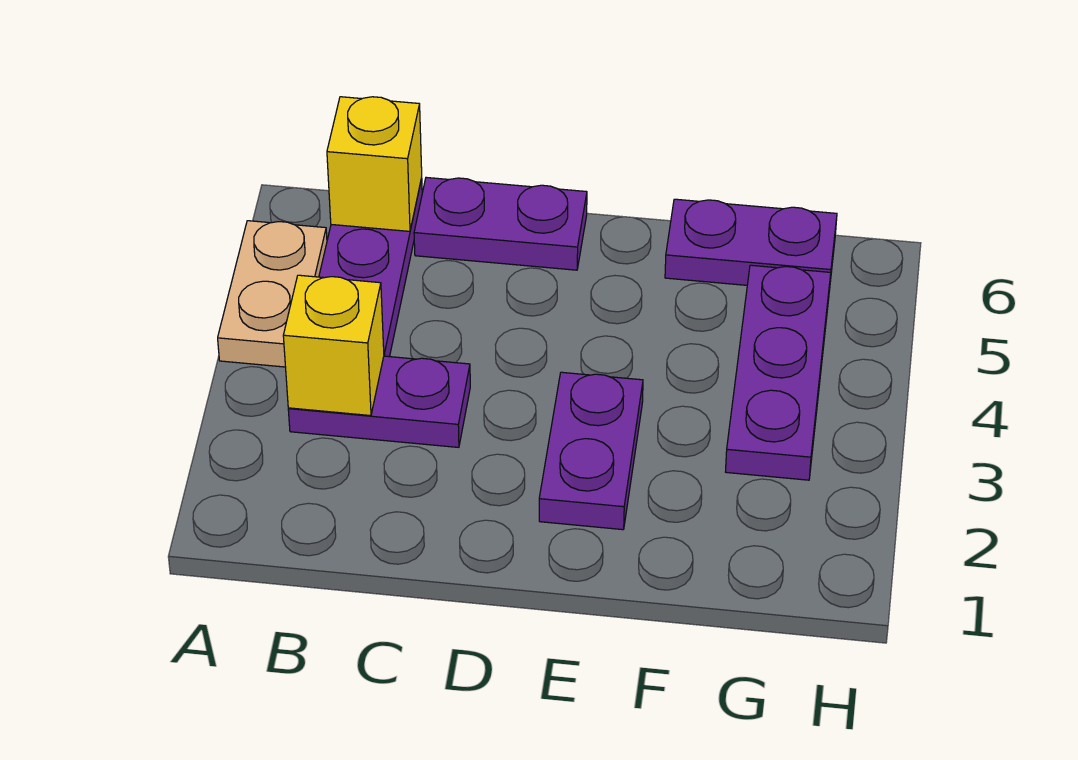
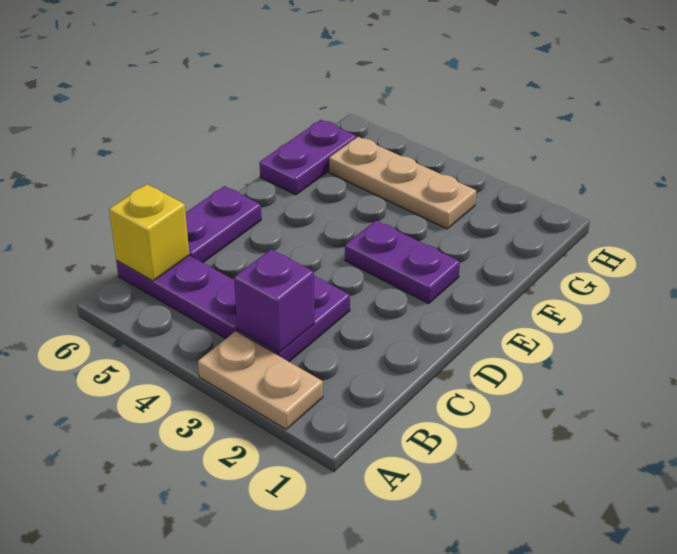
tan 1x2 plate [218,221,327,367] -> tan 1x2 plate moved to [198,331,323,429]
yellow 1x1 brick [283,275,384,416] -> purple 1x1 brick [234,249,315,353]
purple 1x3 plate [726,265,831,480] -> tan 1x3 plate [329,137,476,229]

